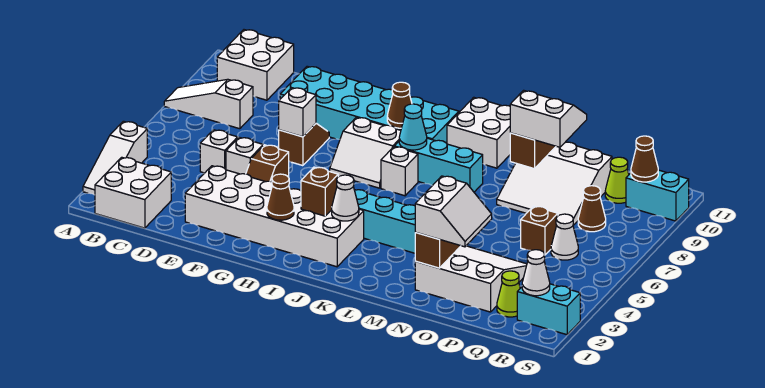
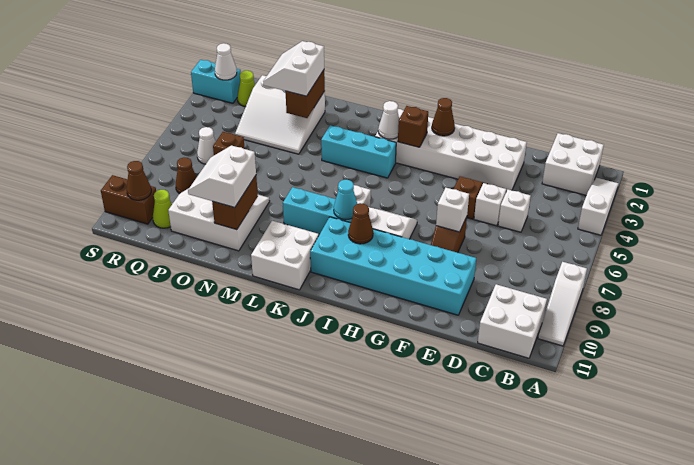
white 1x3 slope [164,79,253,129] -> white 1x3 slope turned to [538,262,587,346]
white 2x2 slope [510,90,587,148] -> white 2x2 slope turned to [188,145,256,208]
cyan 1x2 brick [626,170,689,221] -> brown 1x2 brick [101,175,156,224]

